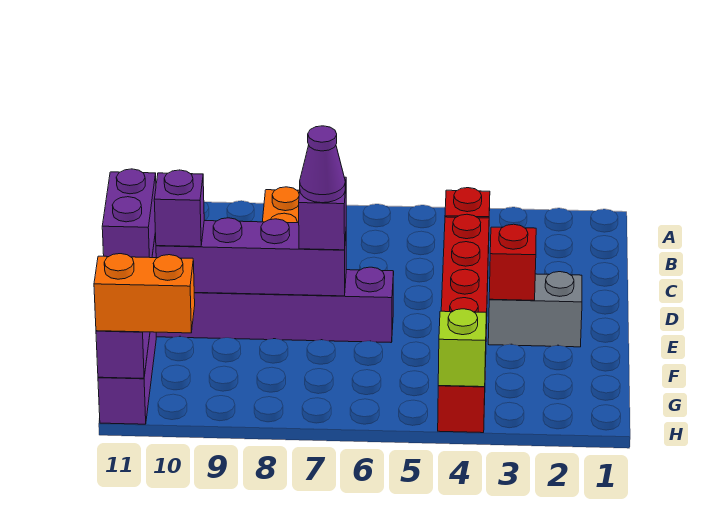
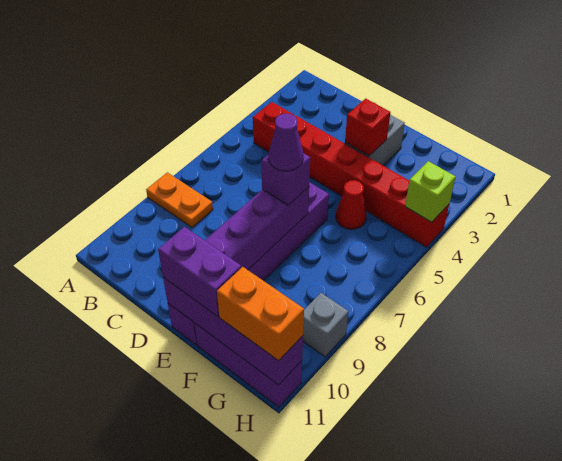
purple 1x1 brick [154,170,205,247] -> none
none -> red 1x1 cone [336,180,367,229]
none -> grey 1x1 brick [303,293,349,357]
orange 1x2 brick [94,254,195,333] -> orange 1x2 brick turned to [217,267,304,361]

